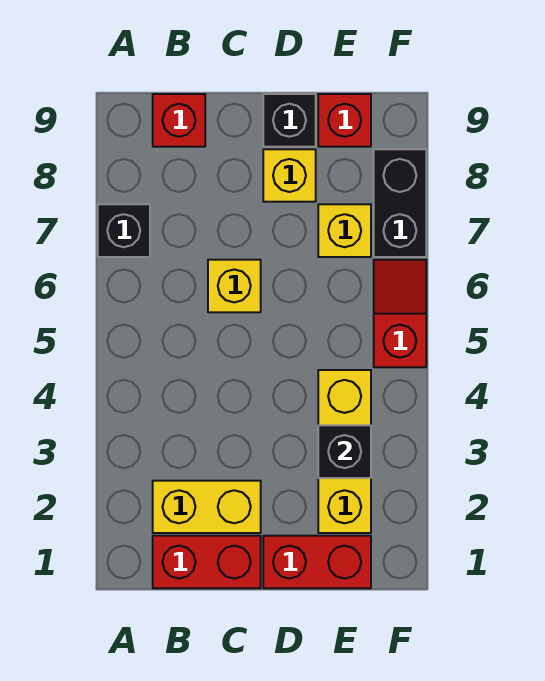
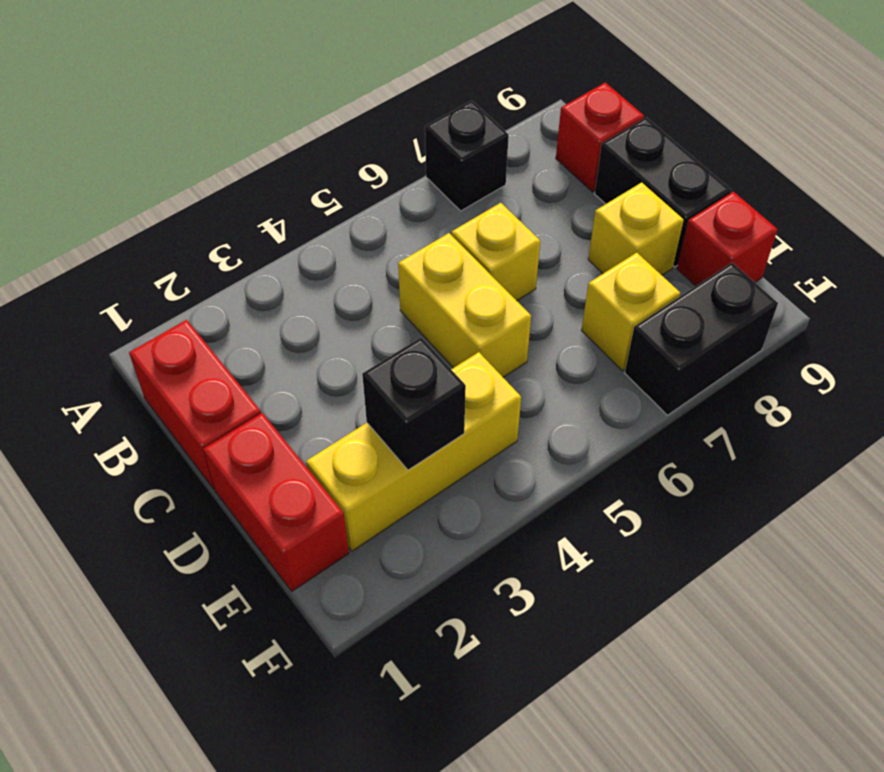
yellow 1x2 brick [153,481,261,533] -> yellow 1x2 brick moved to [398,233,531,377]
black 1x1 brick [263,94,316,147] -> black 1x2 brick [595,117,731,267]
red 1x2 slope [374,260,426,367] -> none

